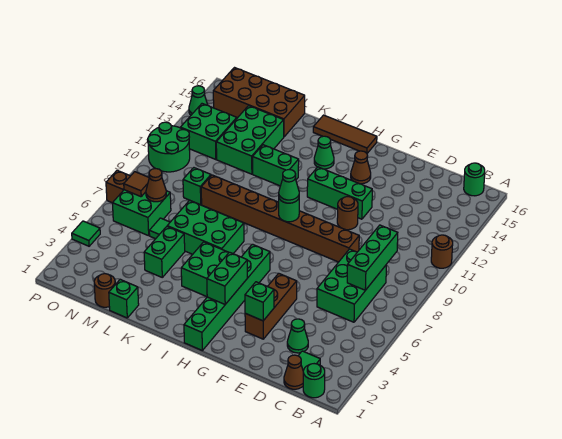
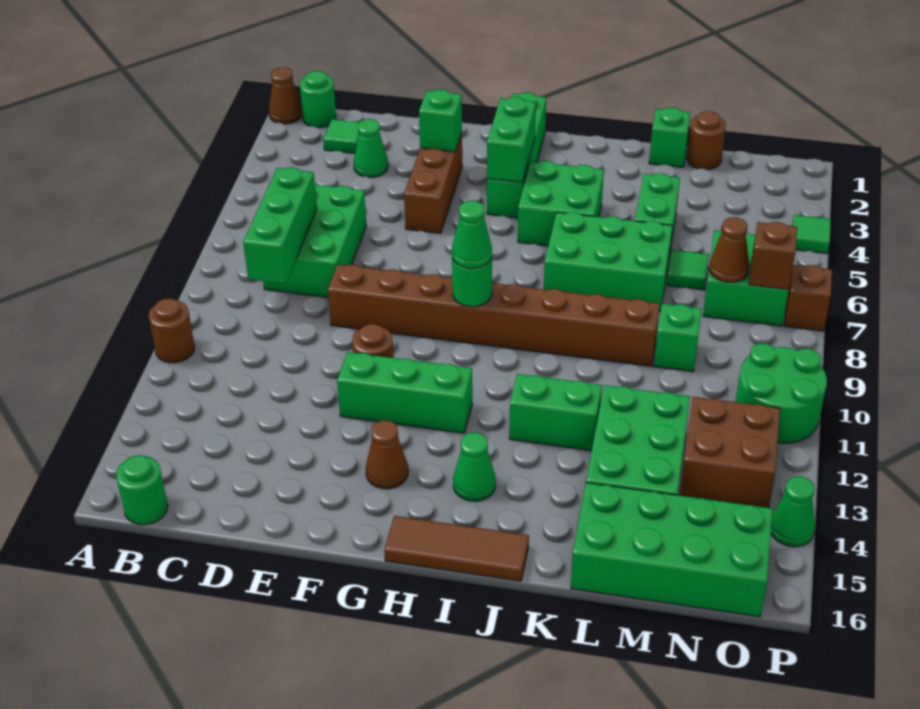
brown 1x1 cone [284,355,303,389] -> brown 1x1 cone moved to [269,67,302,124]
green 1x6 brick [184,244,270,350] -> green 1x4 brick [487,93,546,218]
brown 2x4 brick [213,68,305,137] -> green 2x4 brick [571,483,773,617]
green 2x2 brick [180,104,237,160] -> brown 2x2 brick [680,397,780,508]
brown 1x1 tile [124,172,149,197] -> brown 1x1 brick [749,222,797,290]

